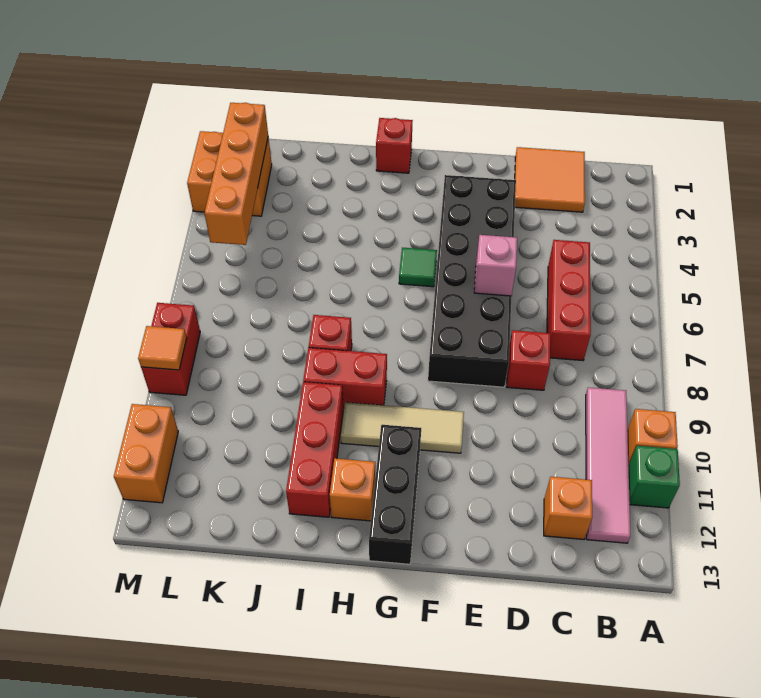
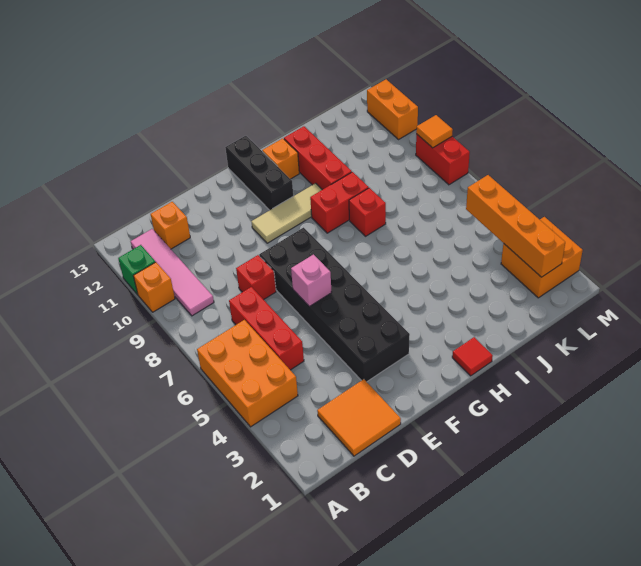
none -> orange 2x3 brick [197,320,298,427]
green 1x1 tile [399,248,437,287] -> none
red 1x1 brick [376,118,413,173] -> red 1x1 tile [452,337,493,376]

